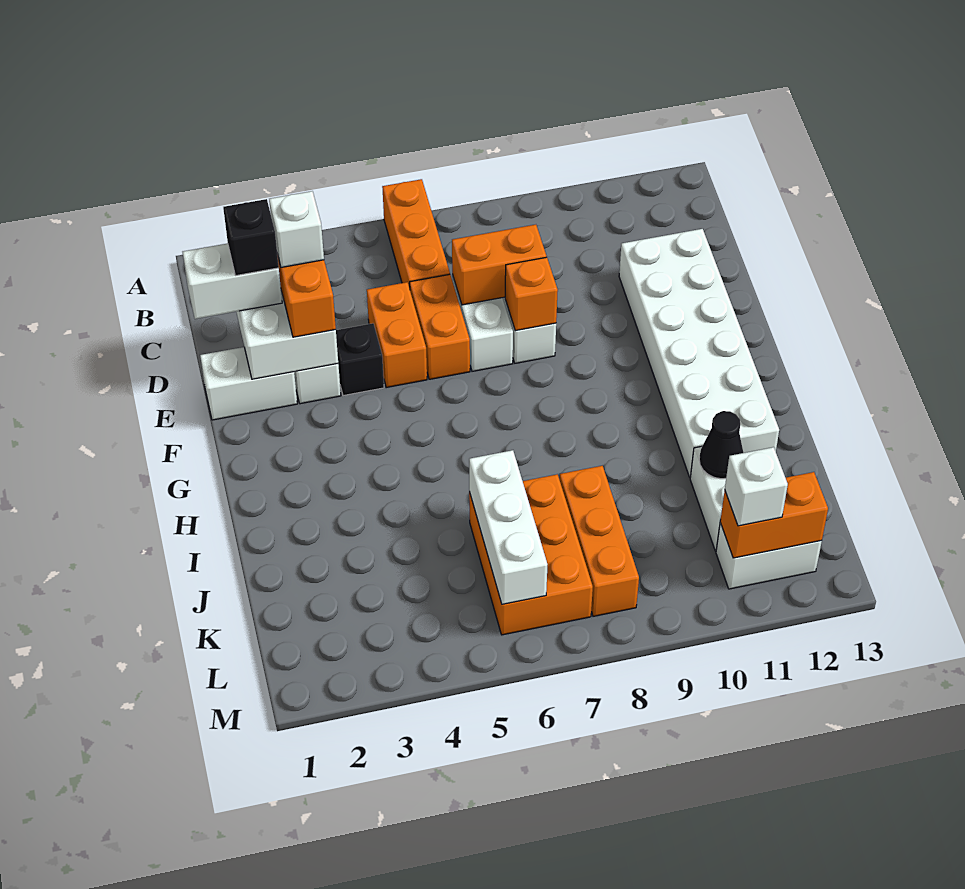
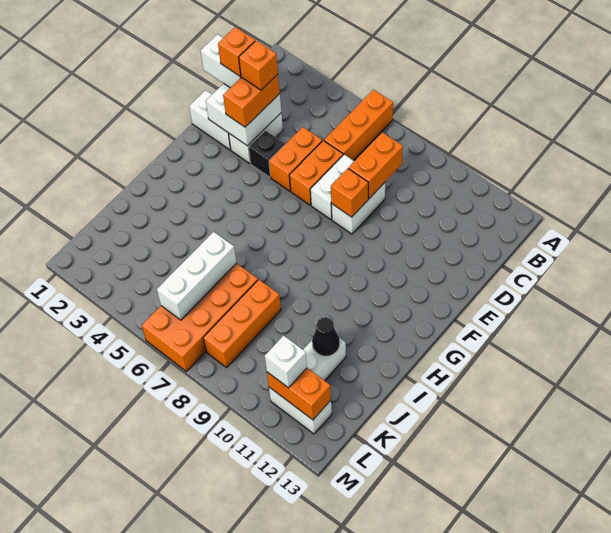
black 1x1 brick [223,199,279,275] -> orange 1x1 brick [218,27,255,76]
white 1x1 brick [269,191,324,267] -> orange 1x1 brick [239,41,278,90]
orange 1x2 brick [452,225,546,305] -> orange 1x2 brick turned to [348,132,403,199]
white 2x6 brick [619,229,779,477] -> none
orange 2x3 brick [469,474,593,635] -> orange 2x4 brick [142,263,258,371]

